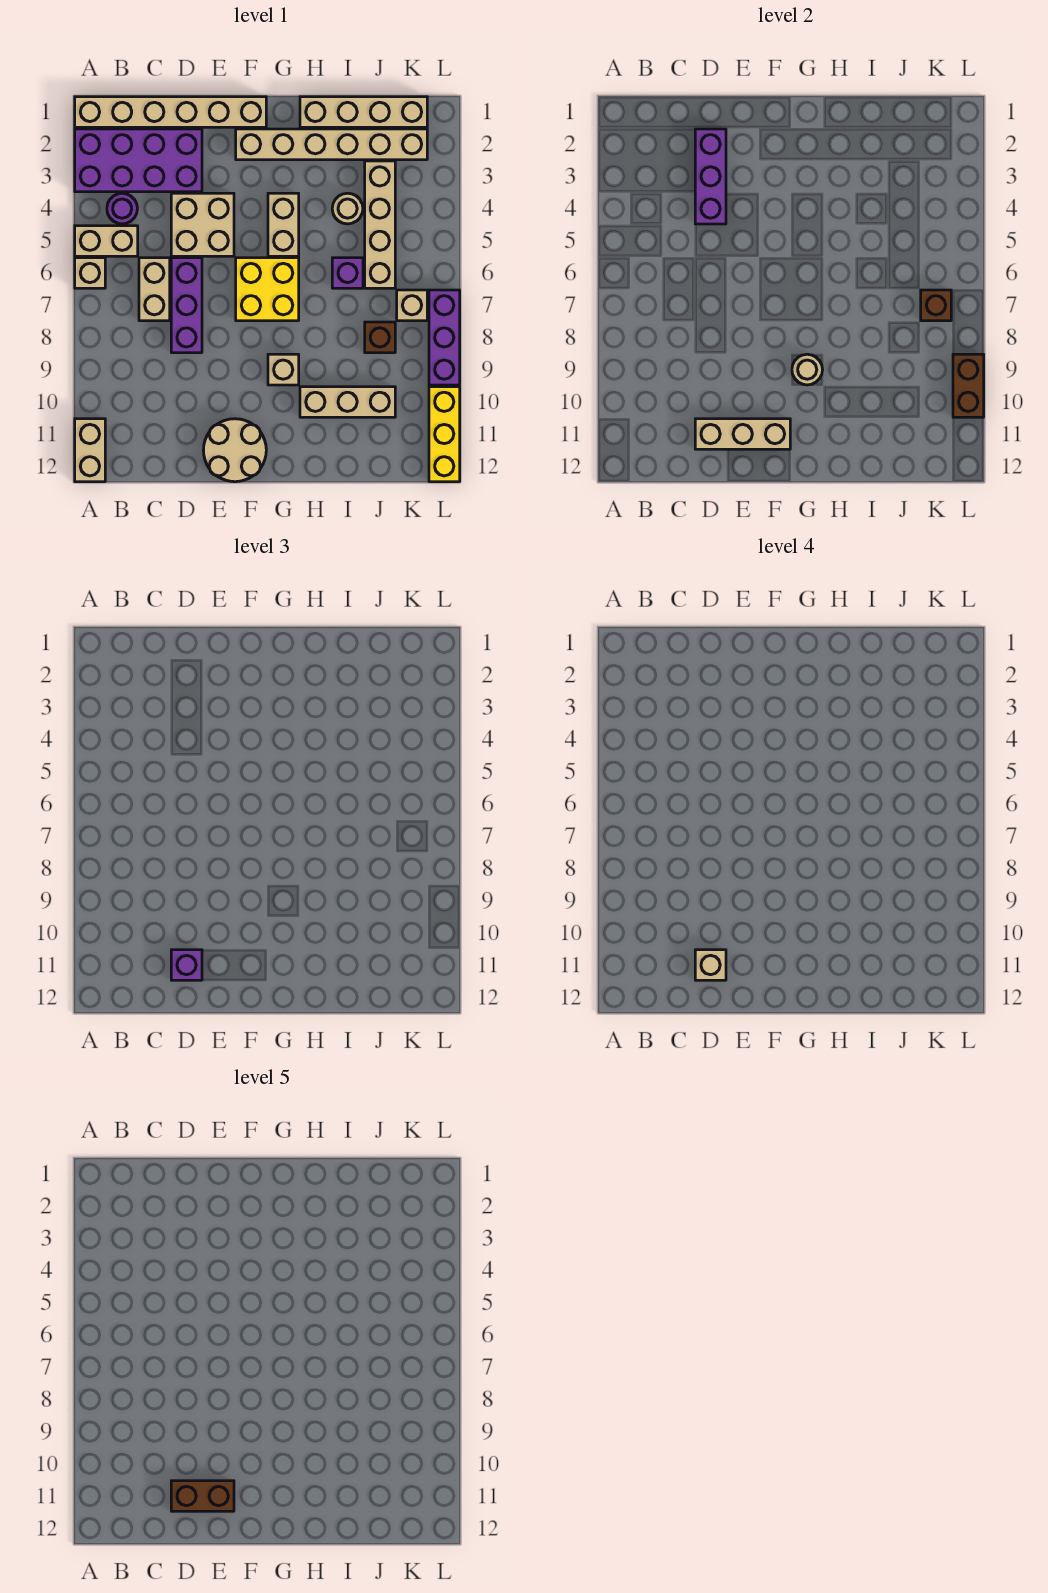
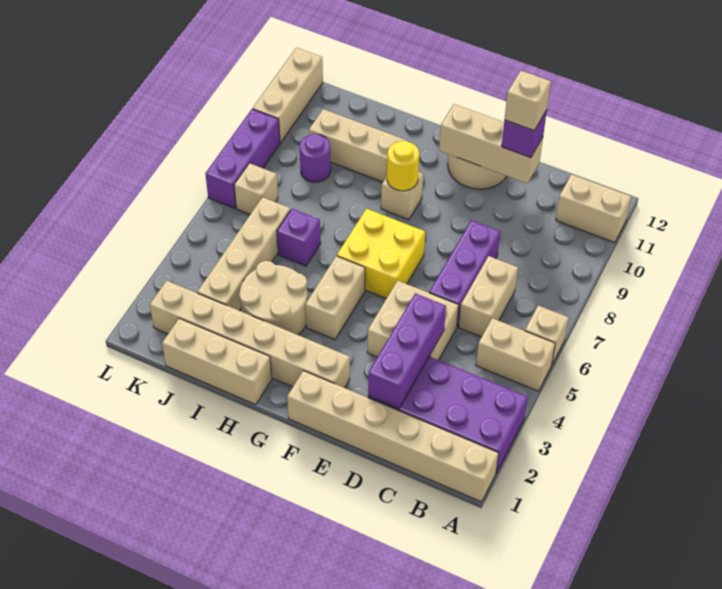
tan 1x2 brick [75,419,105,482] -> tan 1x2 brick turned to [556,174,631,243]
purple 1x1 round brick [107,193,137,224] -> purple 1x1 round brick moved to [300,134,331,182]
brown 1x2 brick [171,1481,234,1511] -> none
tan 1x1 round brick [792,354,823,385] -> yellow 1x1 round brick [387,141,419,191]
tan 1x4 brick [300,97,427,127] -> tan 1x3 brick [162,318,272,405]
tan 1x1 round brick [332,193,363,224] -> tan 2x2 round brick [239,261,308,335]
brown 1x1 brick [365,322,395,353] -> none
brown 1x1 brick [921,290,951,321] -> none
brown 1x2 brick [953,354,984,417] -> none
yellow 1x3 brick [429,387,460,482] -> tan 1x3 brick [253,48,323,143]

